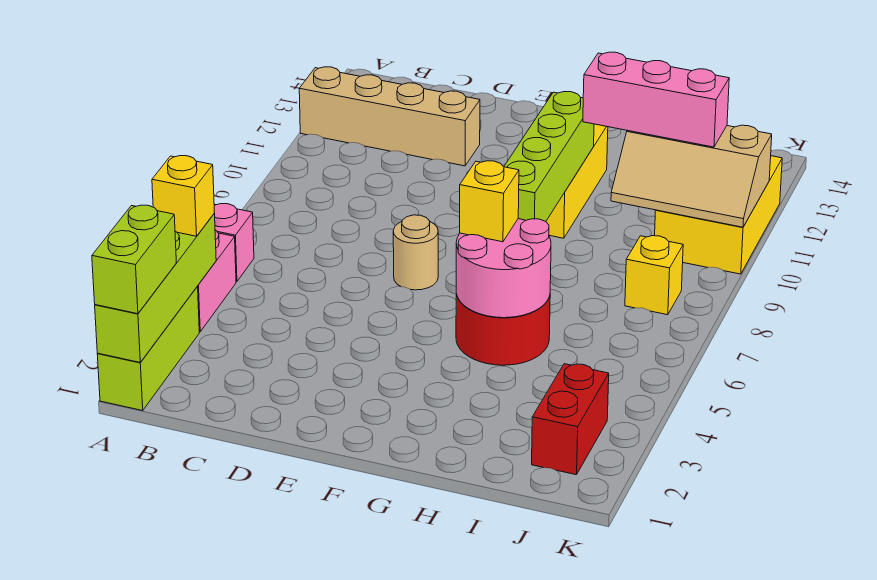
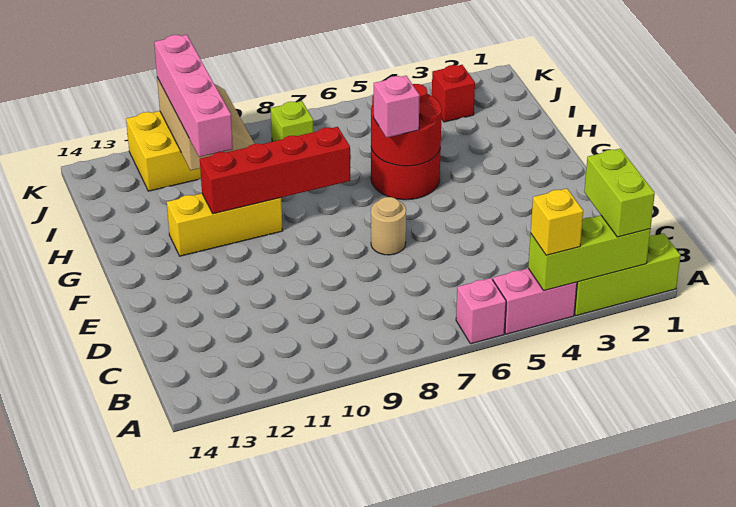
lime 1x4 brick [95,214,216,362] -> lime 1x3 brick [528,215,650,291]
lime 1x2 brick [92,205,176,314] -> lime 1x2 brick turned to [584,149,655,237]
tan 1x4 brick [299,67,480,166] -> none
pink 2x2 round brick [456,219,551,318] -> red 2x2 round brick [371,84,442,166]
yellow 1x1 brick [460,161,519,242] -> pink 1x1 brick [374,76,420,138]
lime 1x4 brick [504,92,594,221] -> red 1x4 brick [200,127,350,214]
pink 1x3 brick [583,52,729,147] -> pink 1x4 brick [154,35,233,157]
red 1x2 brick [532,364,609,475] -> red 1x1 brick [432,65,475,122]
yellow 1x1 brick [625,236,683,315] -> lime 1x1 brick [271,101,314,142]

